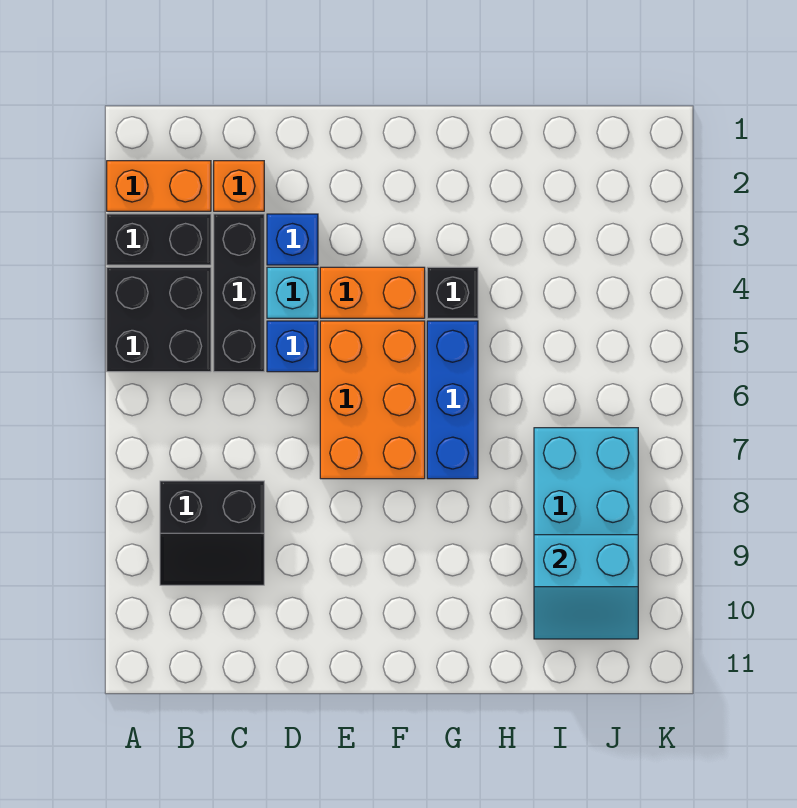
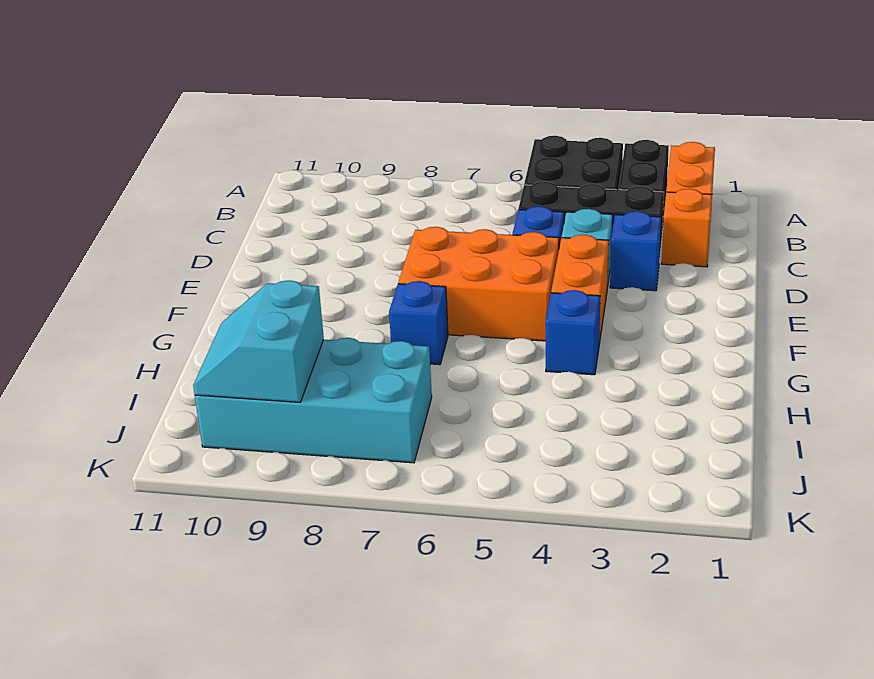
black 2x2 slope [160,481,264,585] -> none
black 1x1 brick [427,267,478,318] -> blue 1x1 brick [546,290,600,375]
blue 1x3 brick [427,321,478,479] -> blue 1x1 brick [389,281,448,365]

